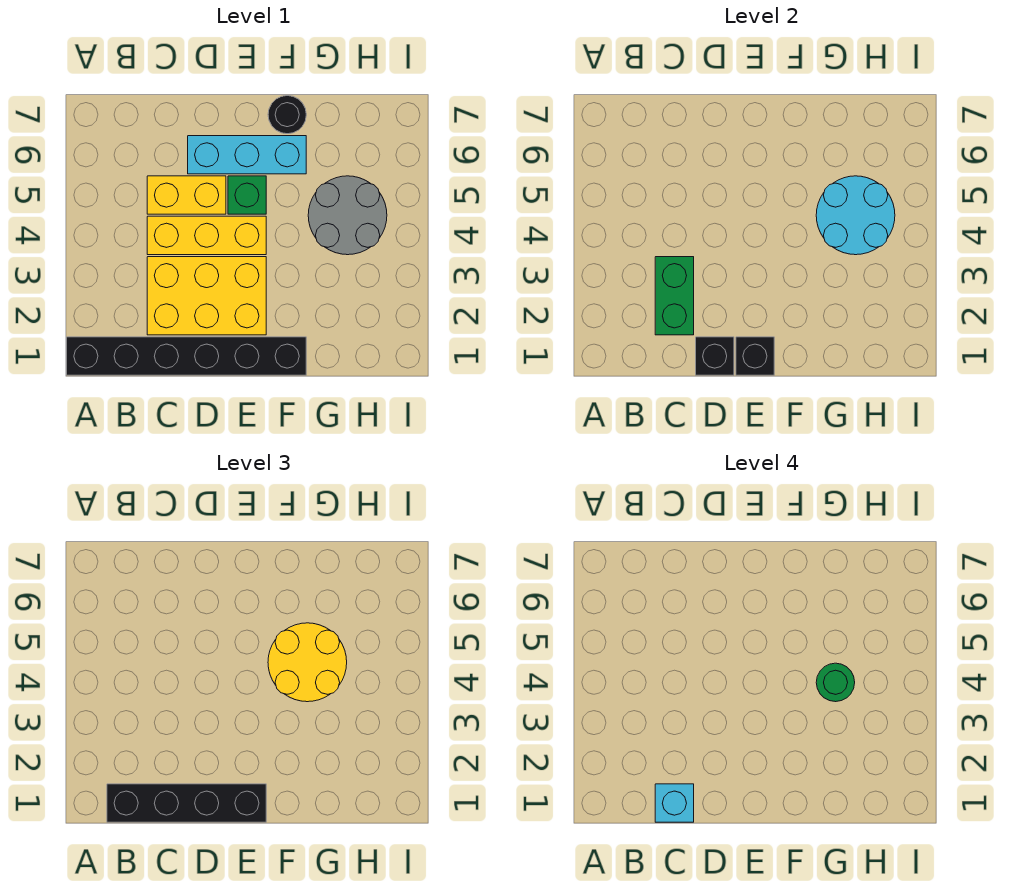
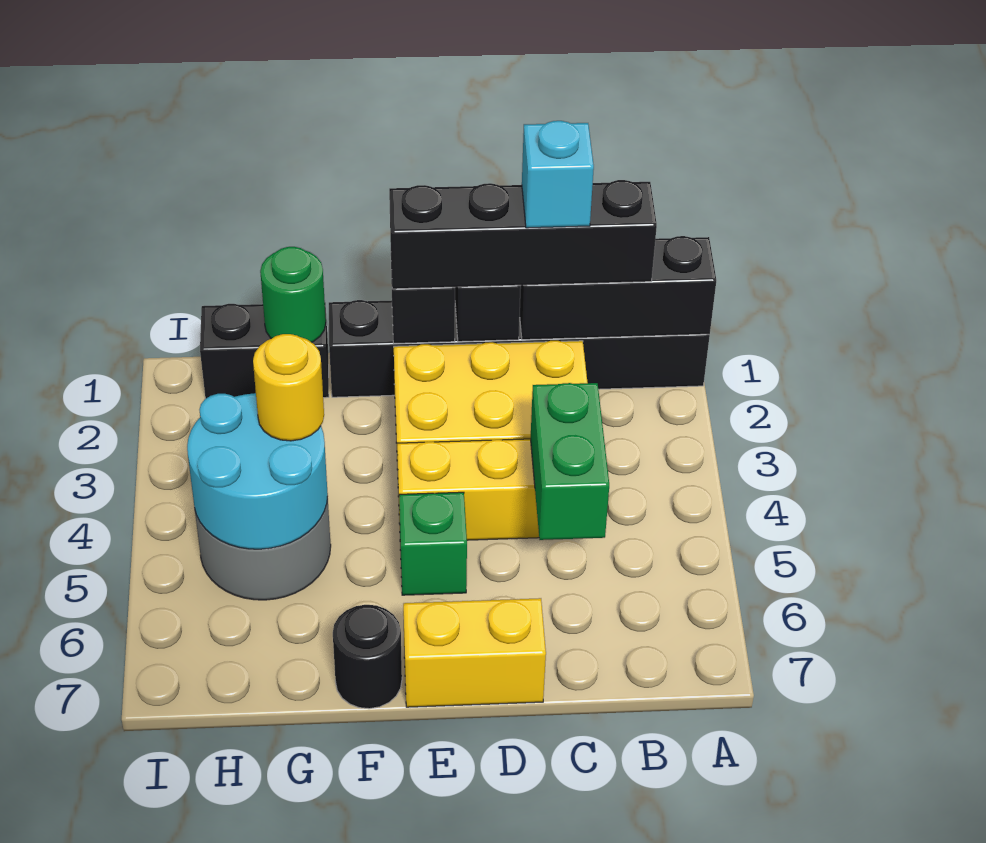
none -> black 1x3 brick [520,236,716,340]
green 1x2 brick [655,257,694,335] -> green 1x2 brick moved to [531,383,609,540]
yellow 1x2 brick [147,176,226,214] -> yellow 1x2 brick moved to [403,598,546,707]
cyan 1x3 brick [188,136,306,174] -> none
yellow 2x2 round brick [268,623,347,702] -> yellow 1x1 round brick [253,334,324,441]
none -> black 1x2 brick [200,303,329,399]
green 1x1 round brick [816,663,855,702] -> green 1x1 round brick moved to [260,247,326,342]

